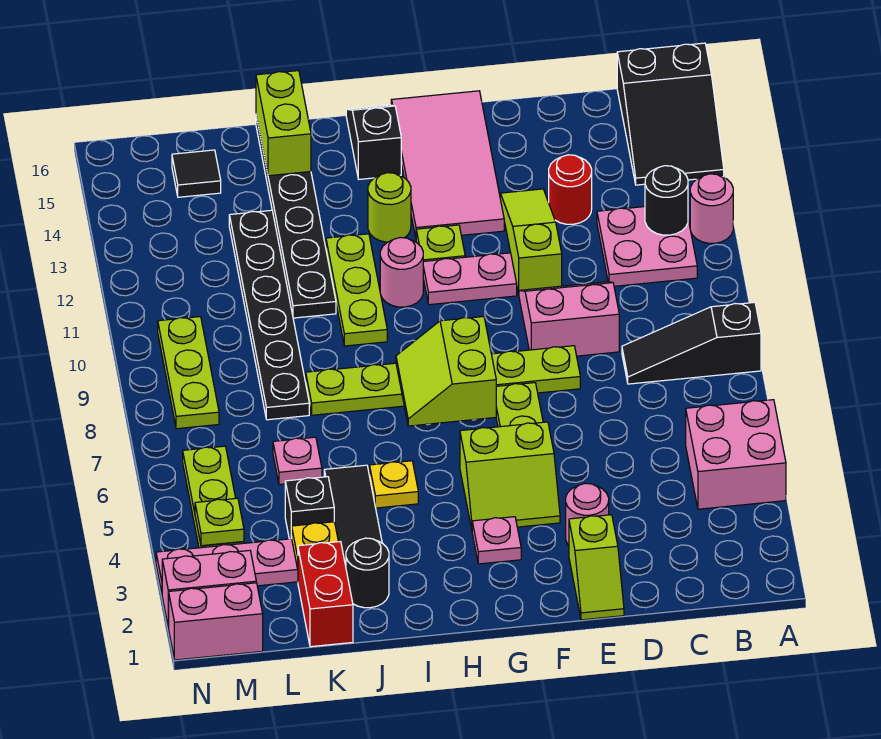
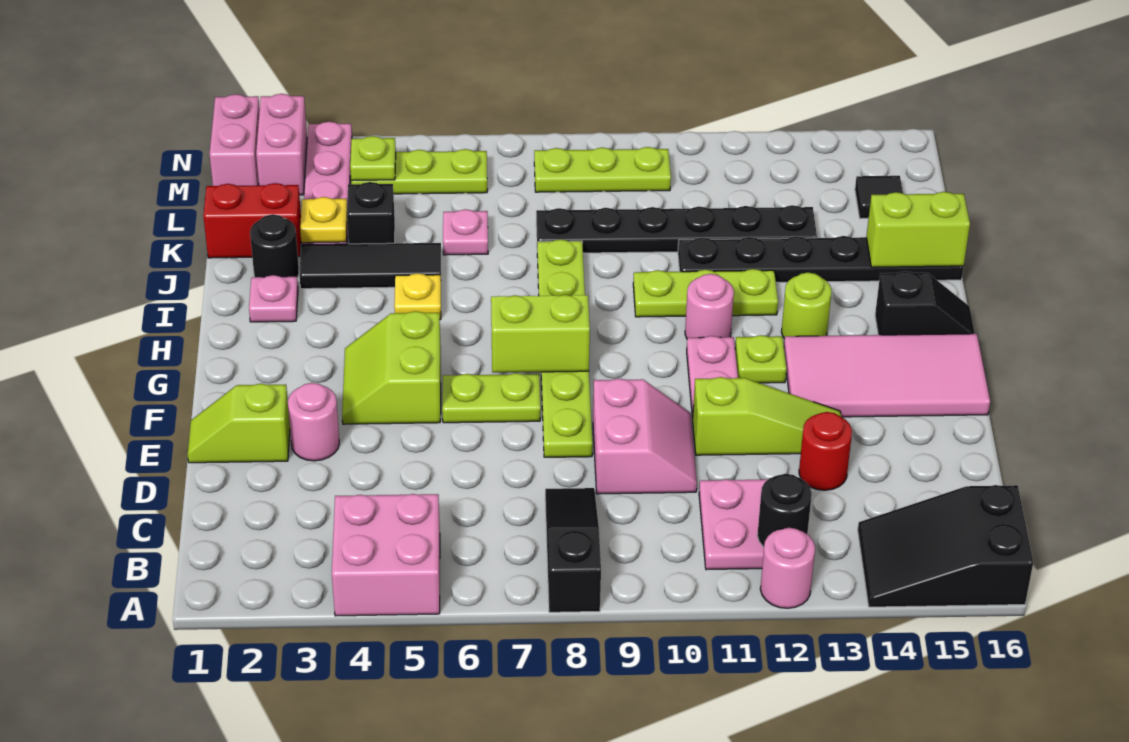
pink 1x1 plate [472,517,521,564] -> pink 1x1 plate moved to [249,275,298,322]

